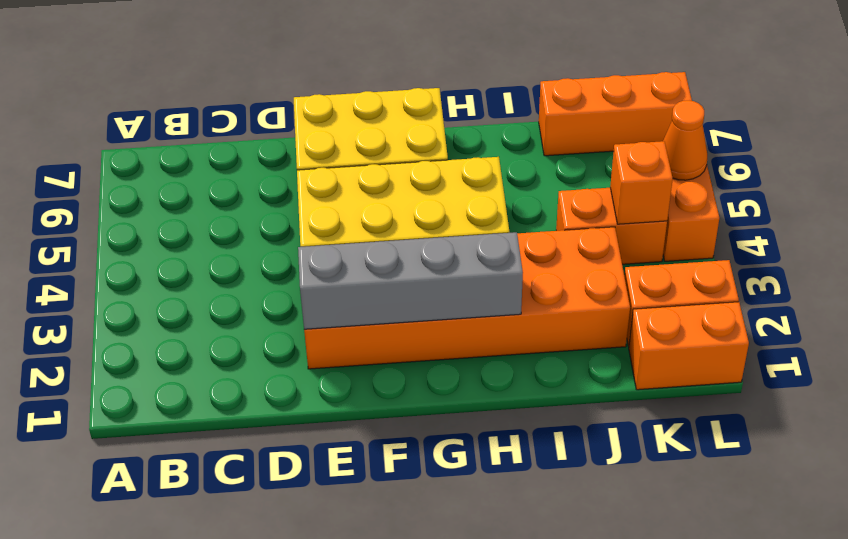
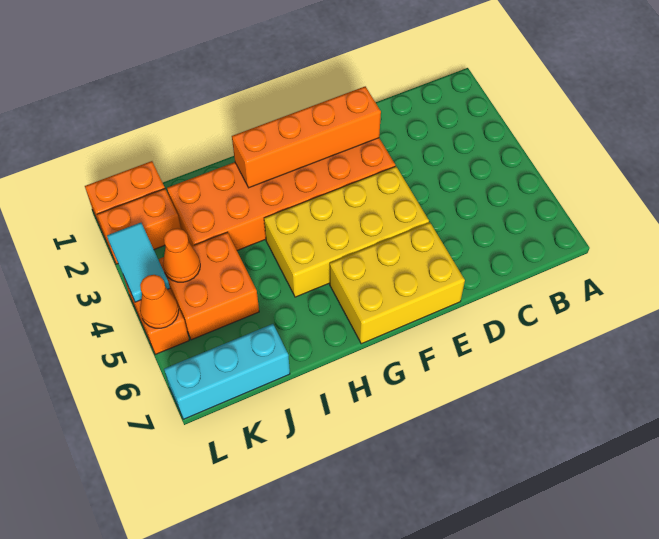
grey 1x4 brick [298,232,523,329] -> orange 1x4 brick [232,86,381,188]
orange 1x2 brick [556,188,667,264] -> orange 2x2 brick [159,232,259,340]
orange 1x3 brick [539,72,692,156] -> cyan 1x3 brick [164,324,290,419]
orange 1x1 brick [610,141,673,224] -> orange 1x1 cone [163,228,200,282]
none -> cyan 1x2 tile [107,223,170,302]

